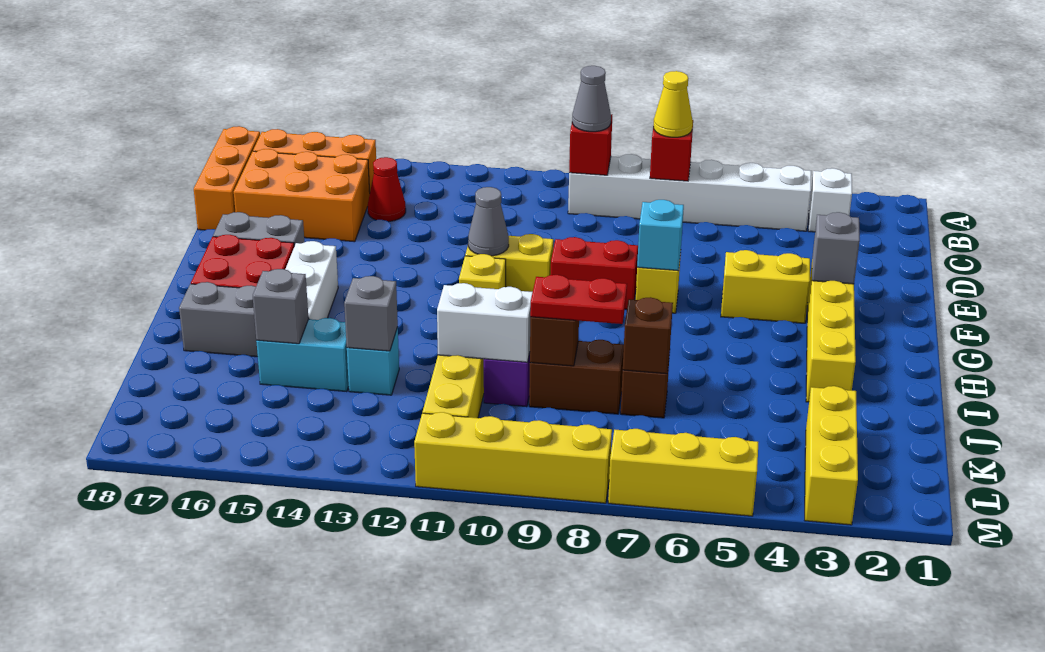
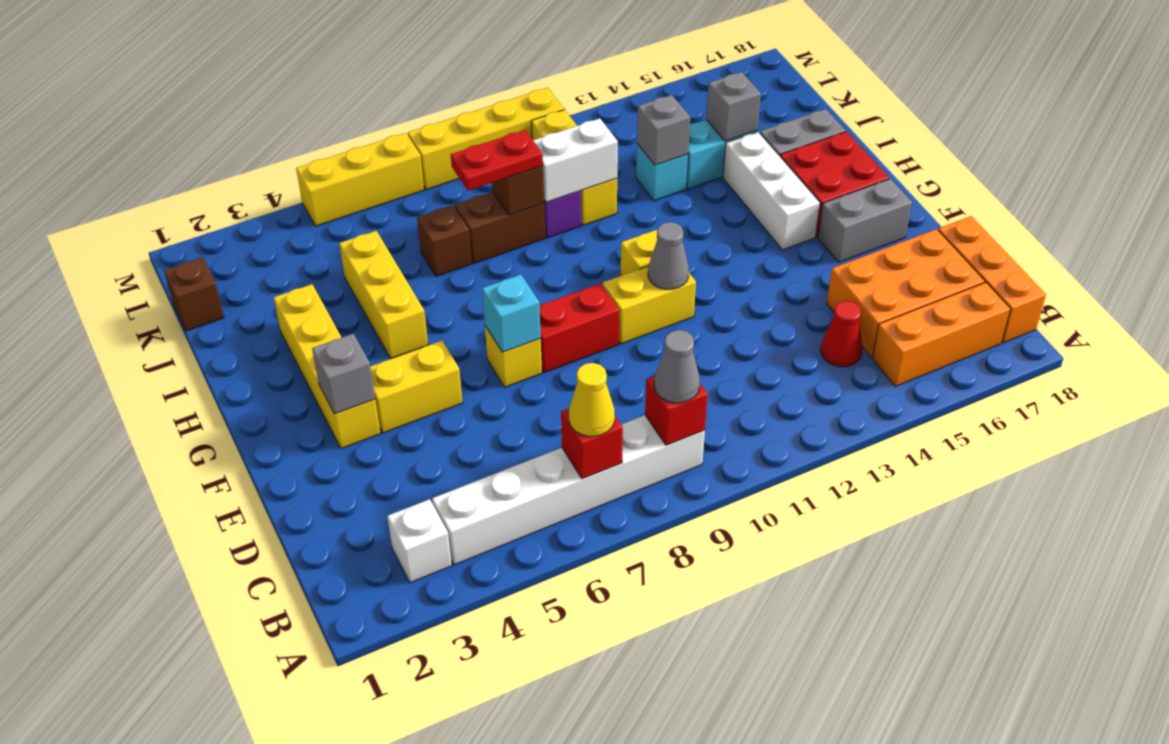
brown 1x1 brick [623,297,673,374] -> brown 1x1 brick moved to [164,257,224,331]
yellow 1x3 brick [805,386,858,525] -> yellow 1x3 brick moved to [339,231,428,359]

